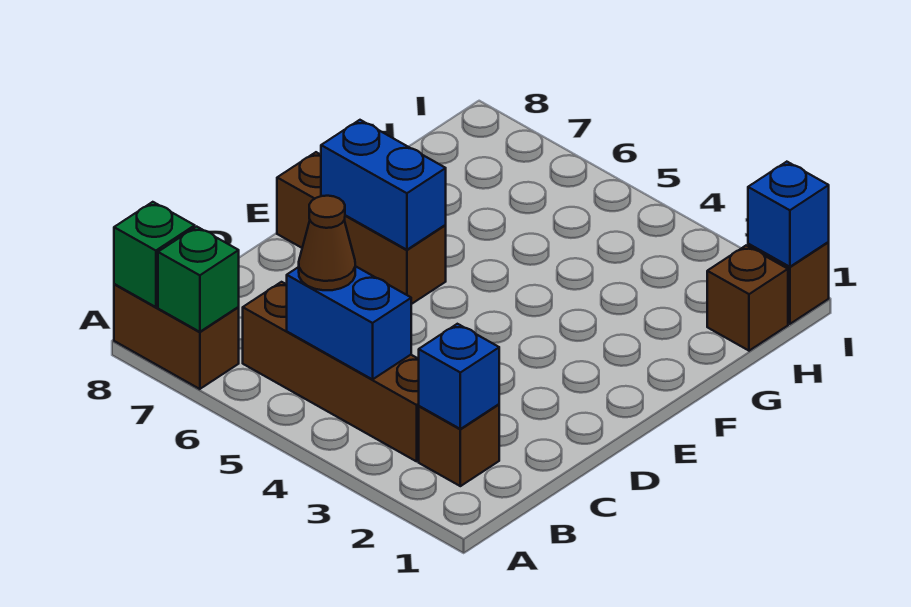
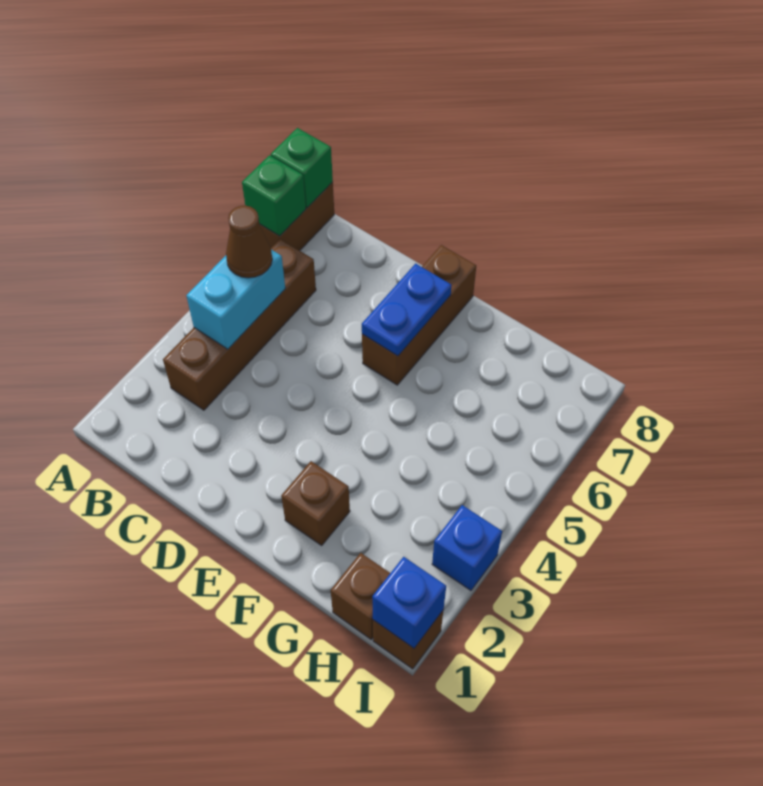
brown 1x1 brick [419,404,499,486] -> brown 1x1 brick moved to [281,461,350,545]
blue 1x1 brick [419,324,499,429] -> blue 1x1 brick moved to [432,505,502,590]
blue 1x2 brick [287,266,411,379] -> cyan 1x2 brick [186,250,285,349]
blue 1x2 brick [321,120,446,250] -> blue 1x2 plate [362,264,451,356]

